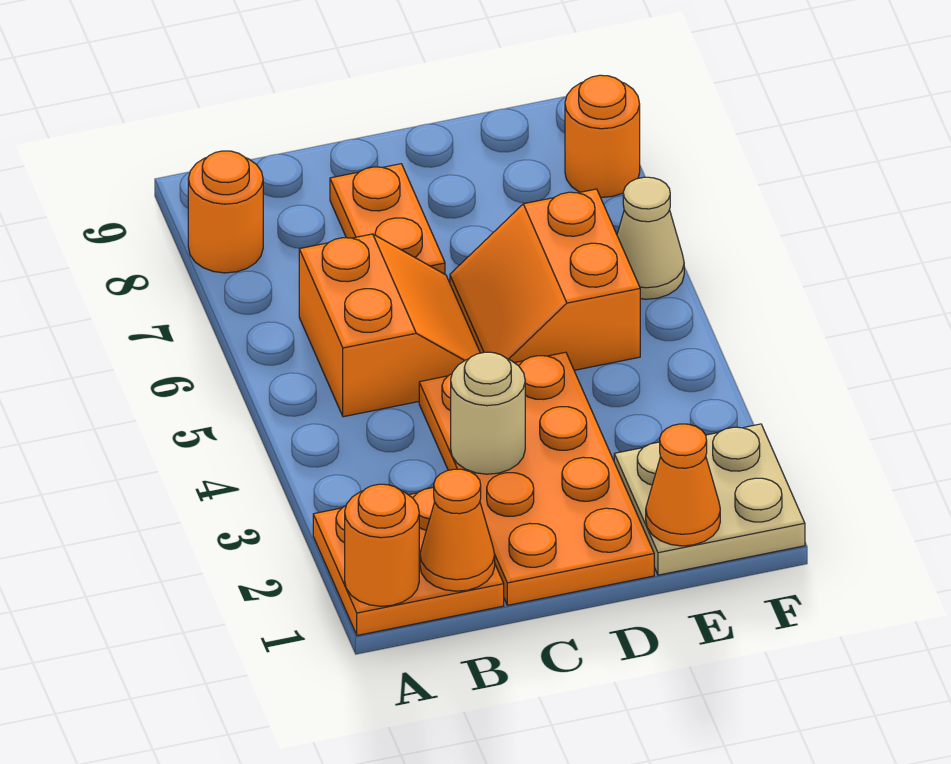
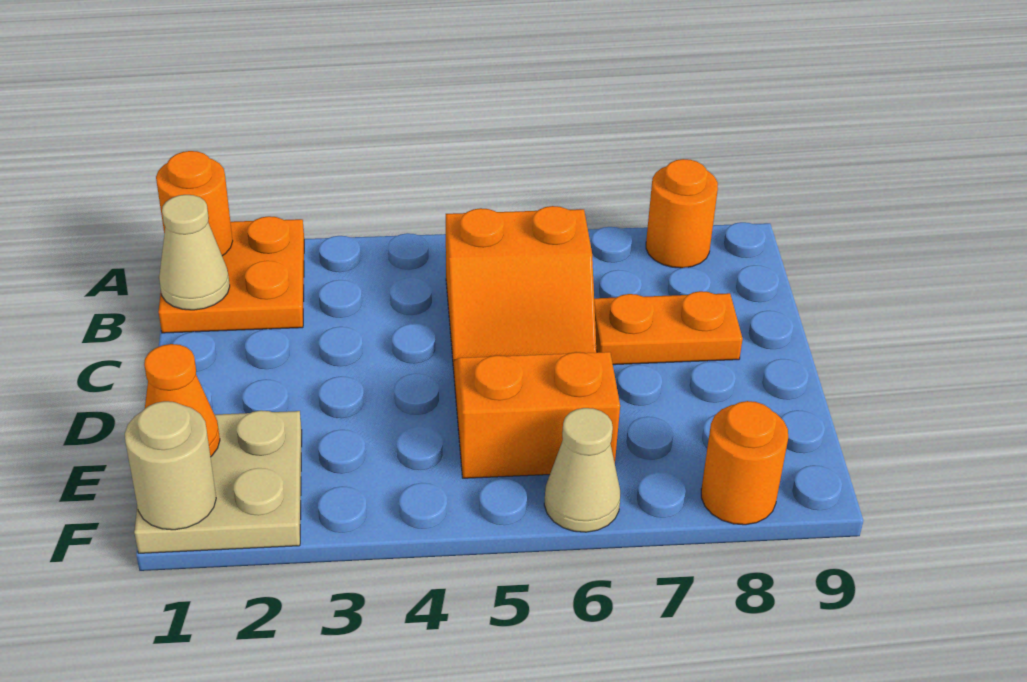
orange 1x1 cone [420,469,495,591] -> tan 1x1 cone [159,195,230,310]
orange 2x4 plate [419,352,654,605] -> none
tan 1x1 round brick [451,352,525,474] -> tan 1x1 round brick moved to [125,401,216,530]

